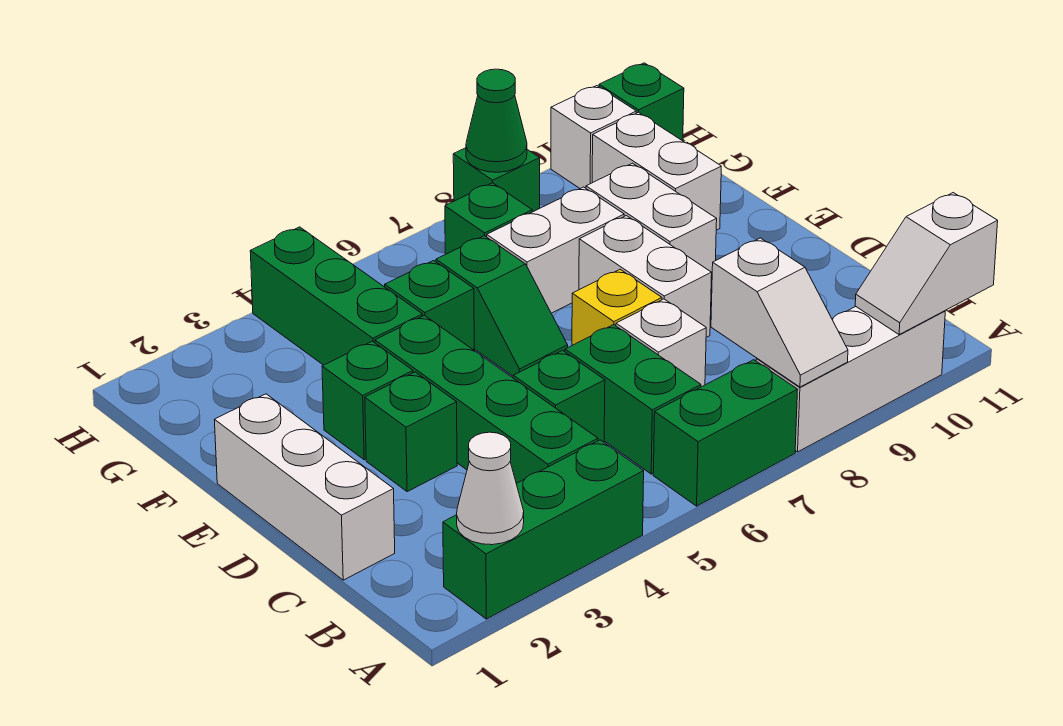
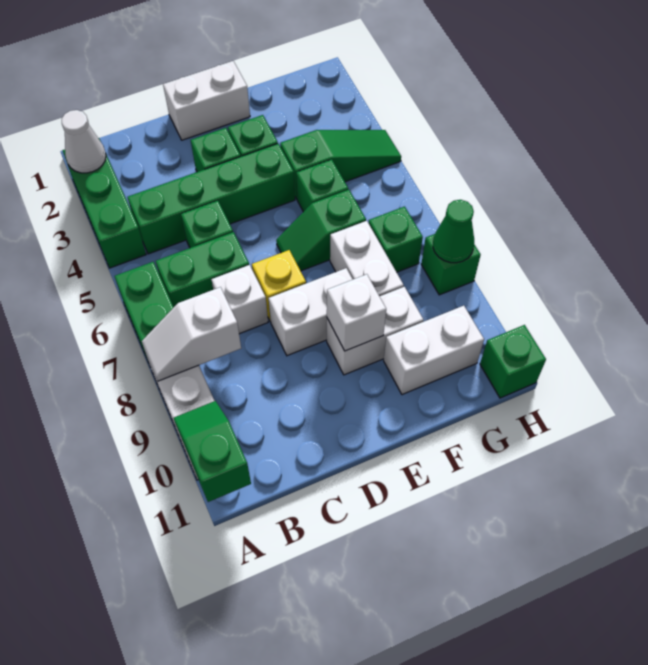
white 1x2 slope [855,193,998,334] -> green 1x2 slope [174,401,251,502]
white 1x3 brick [215,394,395,580] -> white 1x2 brick [163,61,250,140]
green 1x3 brick [250,227,422,365] -> green 1x3 slope [280,130,401,199]
white 1x1 brick [551,86,636,189] -> white 1x1 brick moved to [327,274,386,351]

